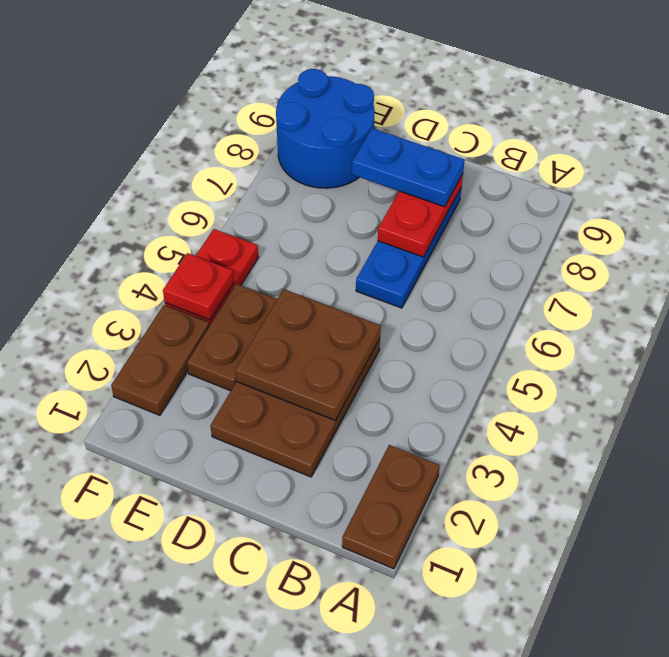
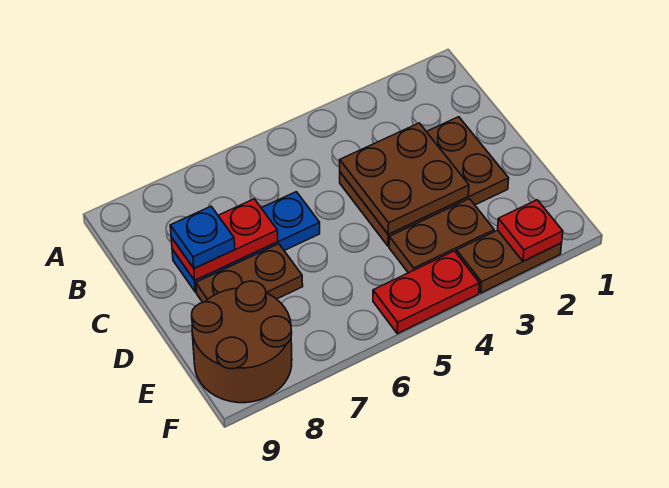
brown 1x2 plate [342,445,440,569] -> brown 1x2 plate moved to [196,244,303,302]
blue 1x2 plate [352,128,465,207] -> blue 1x1 plate [170,206,235,268]
blue 2x2 round brick [276,69,375,188] -> brown 2x2 round brick [192,281,292,403]
red 1x1 plate [163,253,234,320] -> red 1x1 plate moved to [498,200,563,261]

